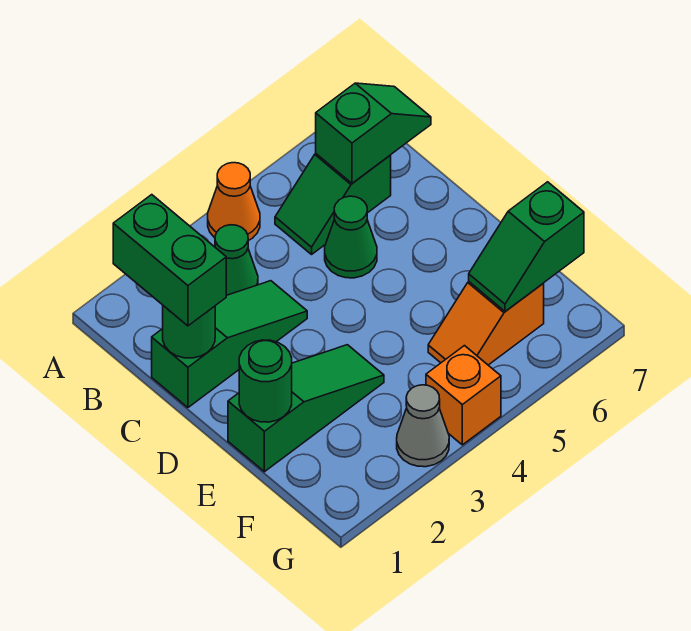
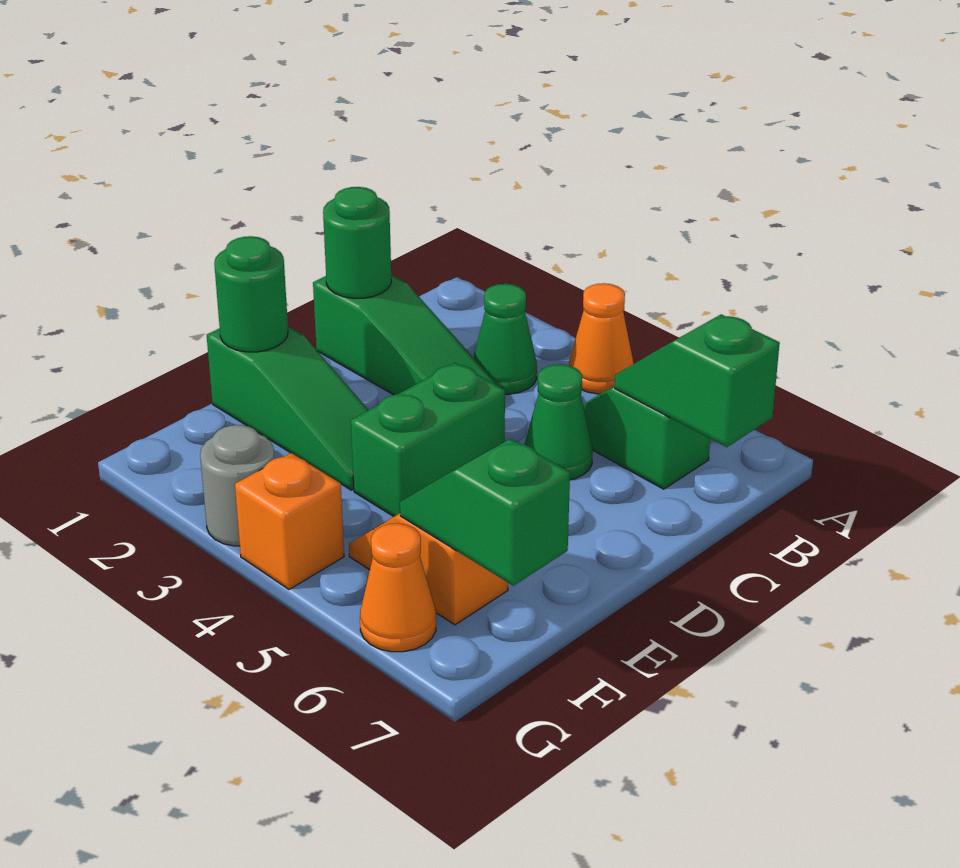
green 1x2 brick [113,195,226,326] -> green 1x2 brick moved to [351,363,505,516]
green 1x2 slope [316,83,431,183] -> green 1x2 slope turned to [615,314,780,447]
grey 1x1 cone [397,385,449,467] -> grey 1x1 round brick [200,425,274,546]
none -> orange 1x1 cone [360,523,436,652]

